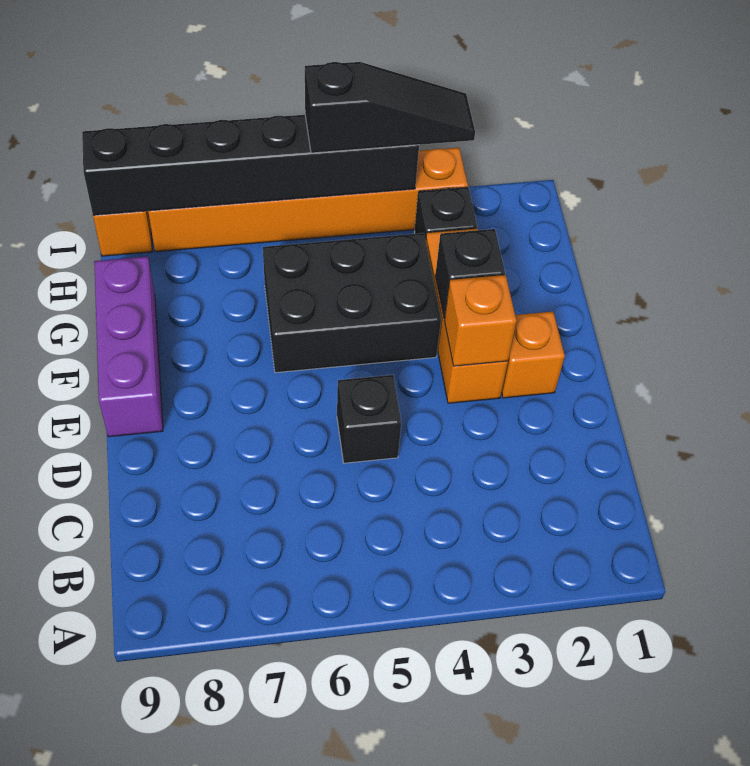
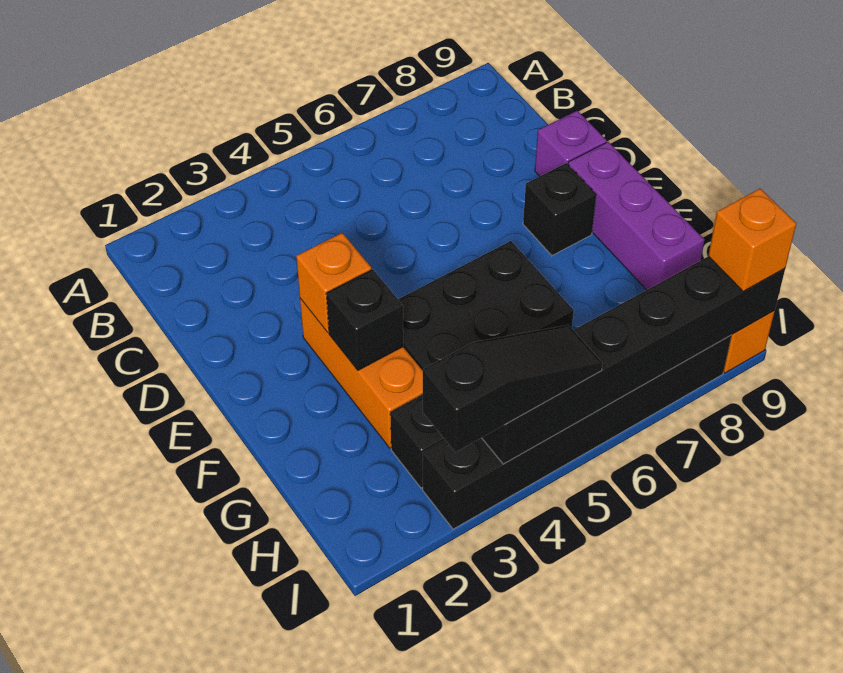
black 1x1 brick [337,375,401,463] -> black 1x1 brick moved to [523,163,596,255]
none -> purple 1x1 brick [535,111,607,176]
orange 1x1 brick [502,312,565,398] -> orange 1x1 brick moved to [708,189,796,291]
orange 1x6 brick [148,148,468,252] -> black 1x6 brick [423,336,731,529]
black 1x3 slope [305,62,475,153] -> black 1x3 slope turned to [423,325,602,452]

